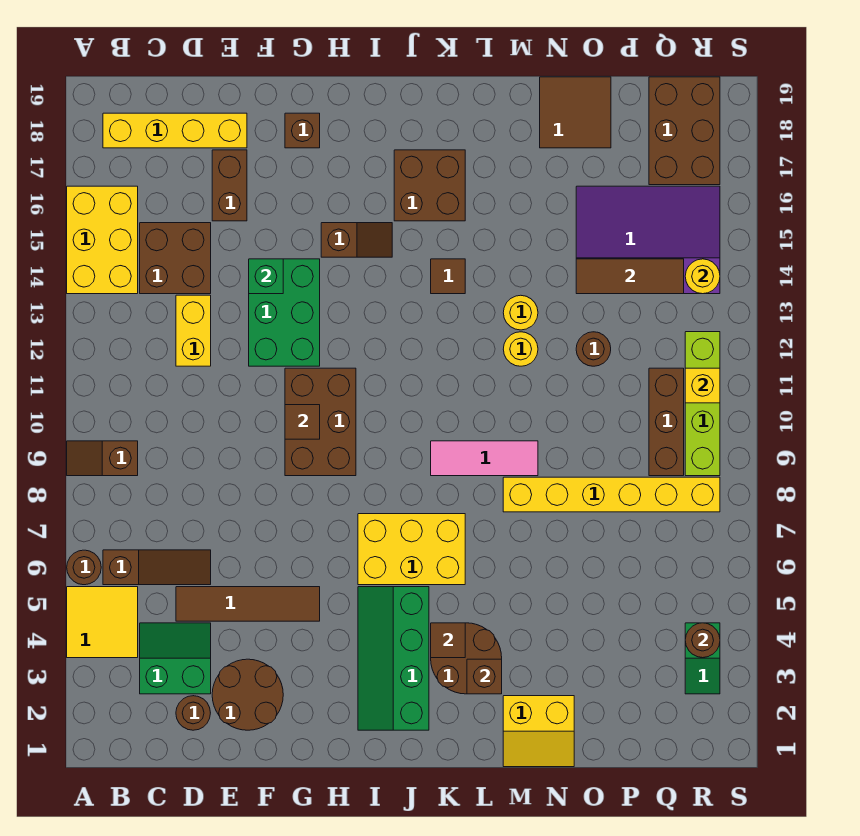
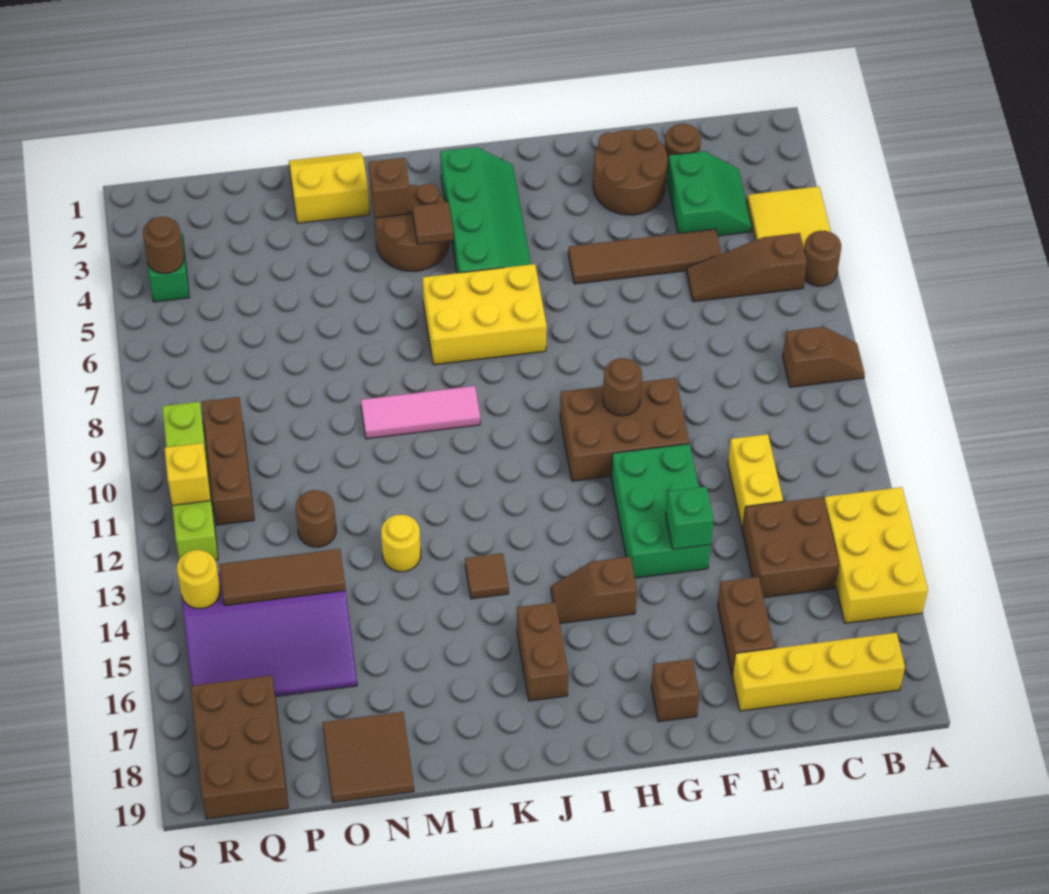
green 2x2 slope [140,623,211,694] -> green 2x2 slope turned to [667,151,752,236]
brown 2x3 brick [285,368,356,476] -> brown 2x3 brick turned to [560,378,689,481]
brown 1x1 tile [285,405,320,439] -> brown 1x1 round brick [603,358,642,416]
brown 2x2 brick [394,150,465,221] -> brown 1x2 brick [517,602,568,701]
yellow 1x6 brick [503,477,720,512] -> none
yellow 1x1 round brick [503,332,538,366] -> none

